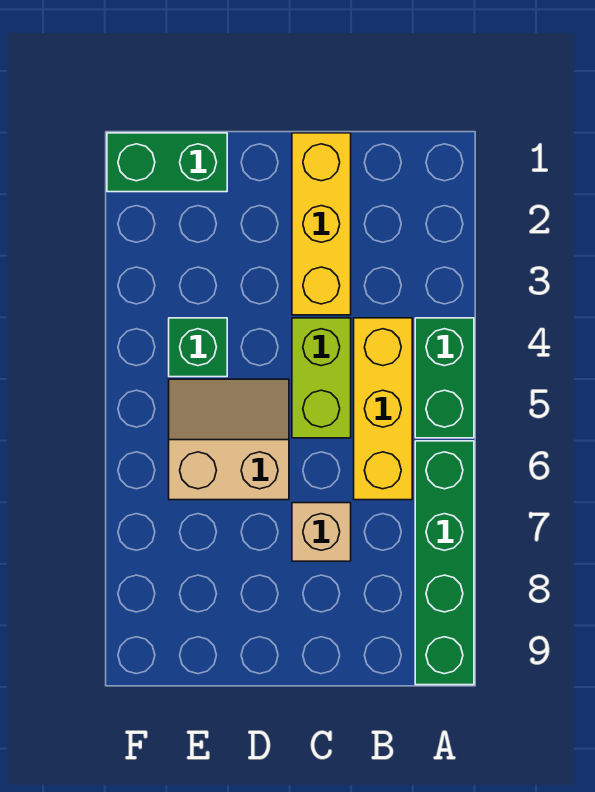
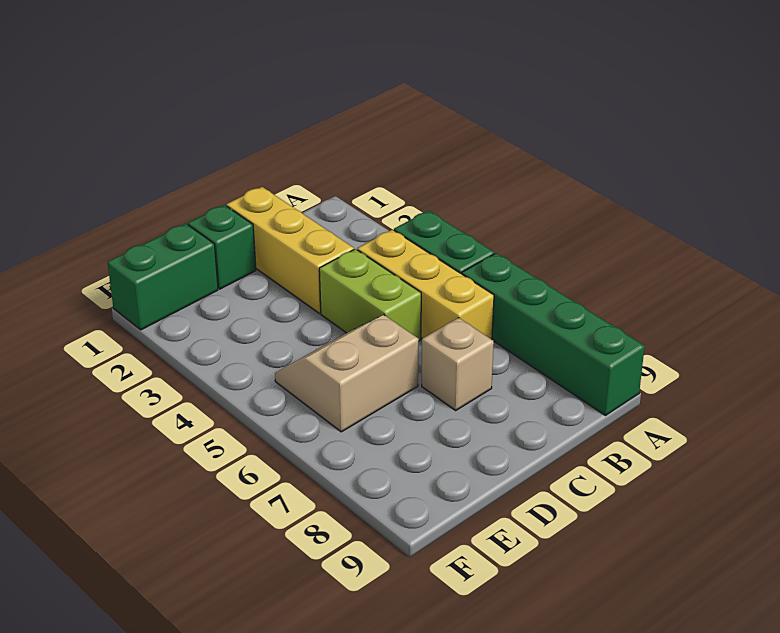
green 1x1 brick [169,318,227,377] -> green 1x1 brick moved to [188,205,256,289]

